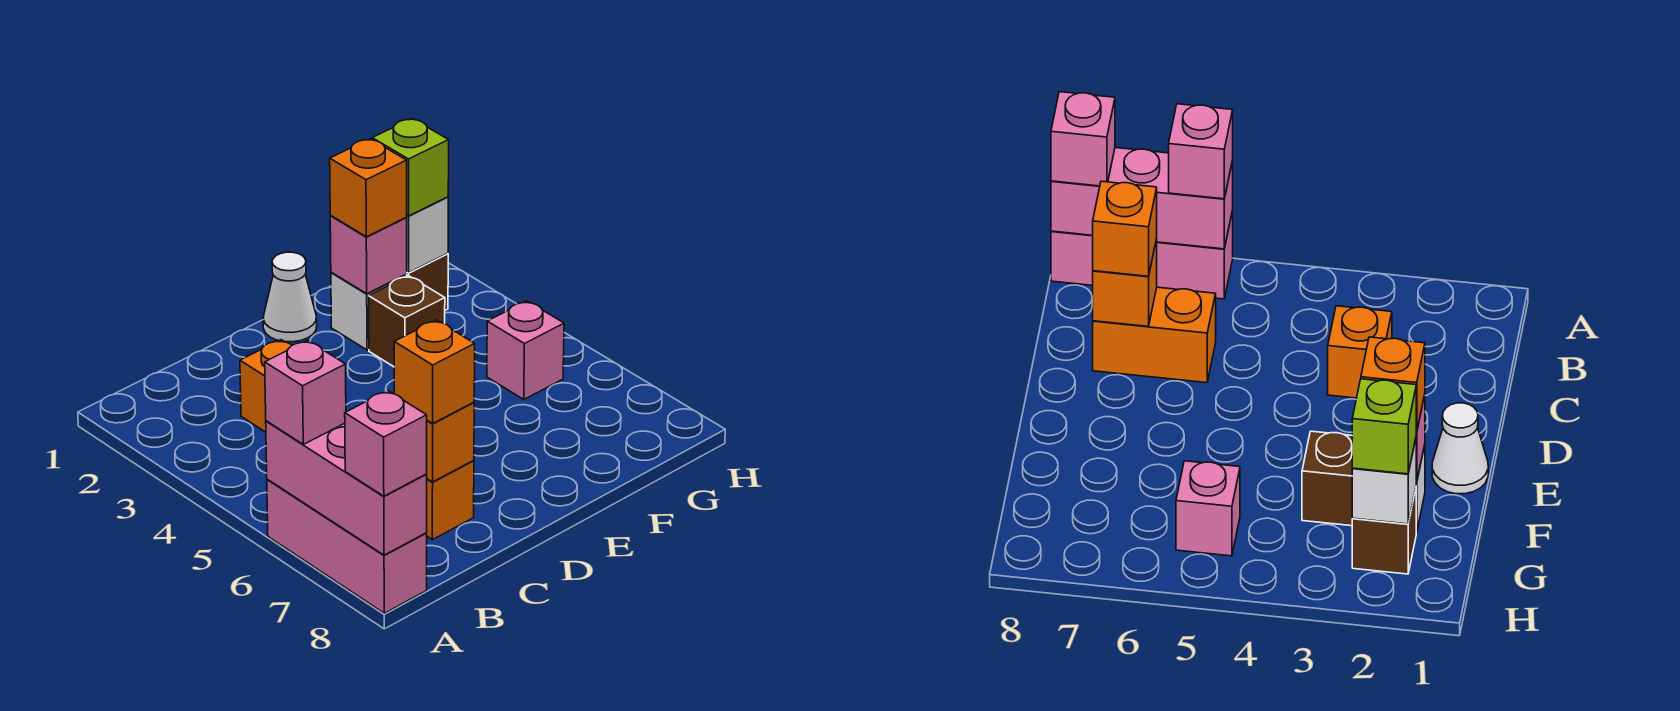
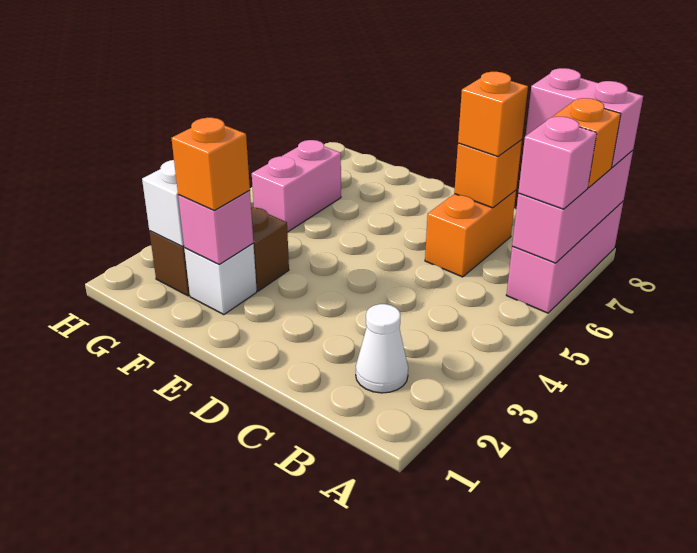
pink 1x1 brick [345,391,427,496] -> pink 1x2 brick [526,68,643,168]
orange 1x1 brick [240,340,292,432] -> orange 1x1 brick moved to [553,98,621,188]
white 1x1 cone [263,252,317,342] -> white 1x1 cone moved to [356,304,408,393]
lime 1x1 brick [372,119,449,216] -> none
pink 1x1 brick [487,301,564,399] -> pink 1x2 brick [252,140,341,232]

